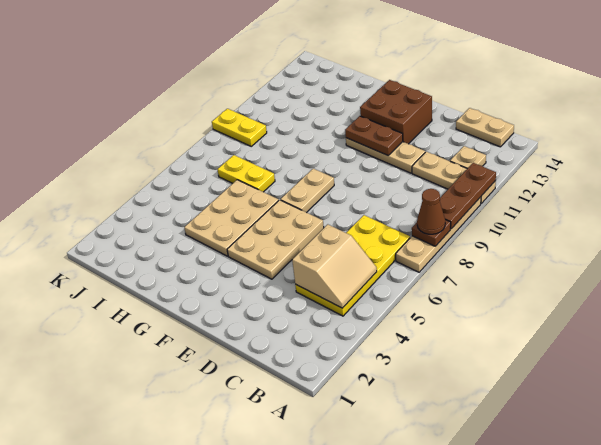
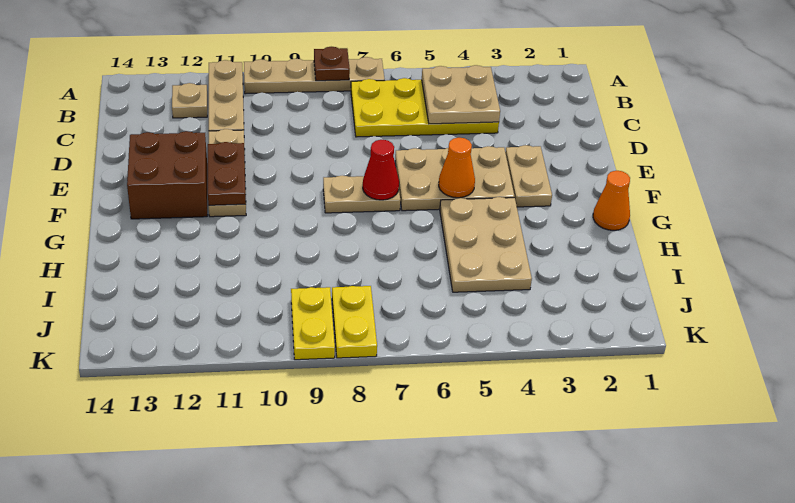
brown 1x1 cone [417,189,445,234] -> none
brown 1x3 plate [440,163,496,229] -> none
tan 2x2 slope [292,224,377,308] -> tan 2x2 plate [422,65,500,124]
tan 1x2 plate [456,108,514,147] -> tan 1x2 plate moved to [505,145,552,207]
none -> orange 1x1 cone [439,138,475,198]
none -> red 1x1 cone [363,140,399,200]
none -> orange 1x1 cone [593,170,630,230]
tan 2x3 plate [184,180,279,256] -> tan 2x3 plate turned to [440,197,532,292]
yellow 1x2 plate [217,155,275,192] -> yellow 1x2 plate moved to [332,286,377,358]

